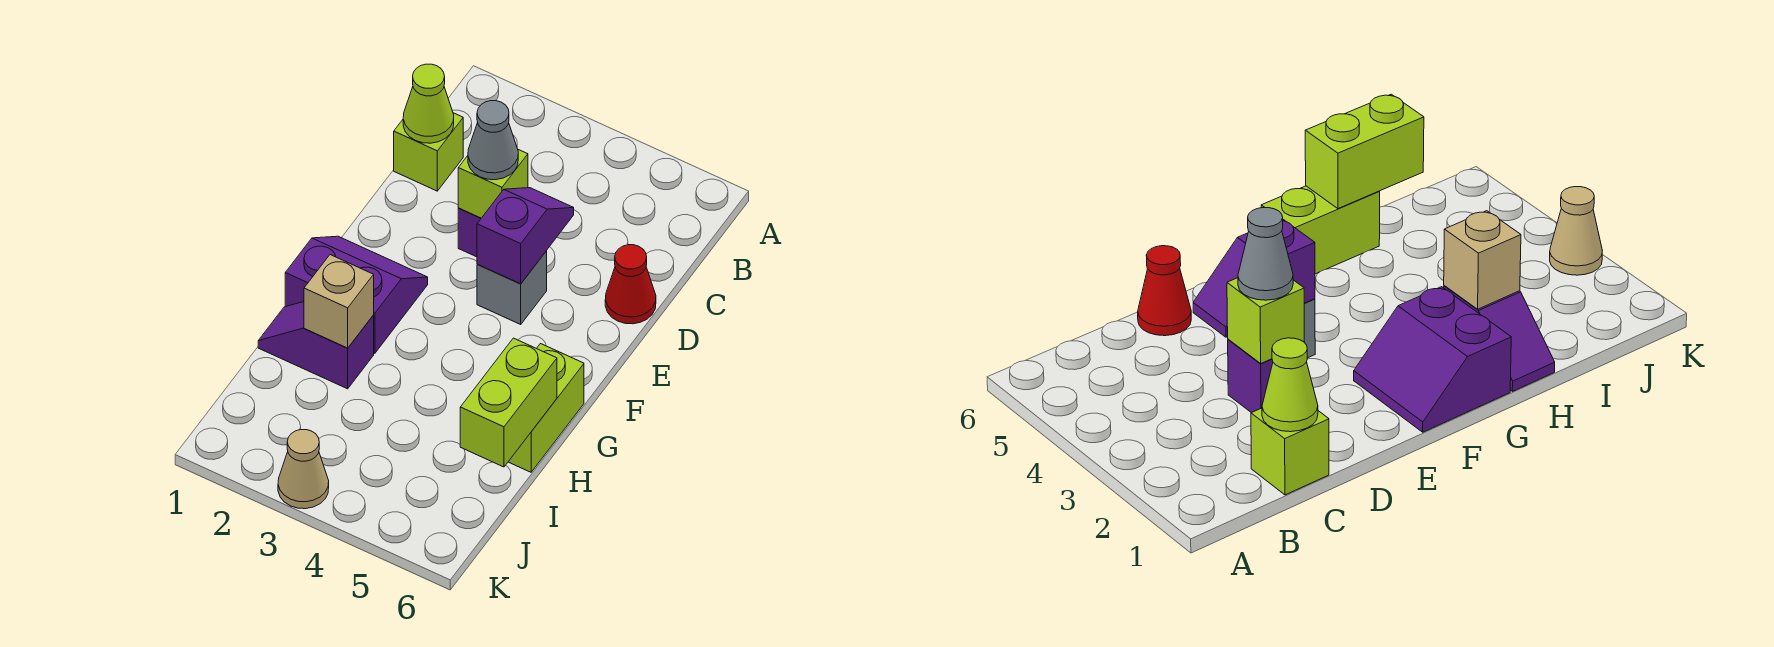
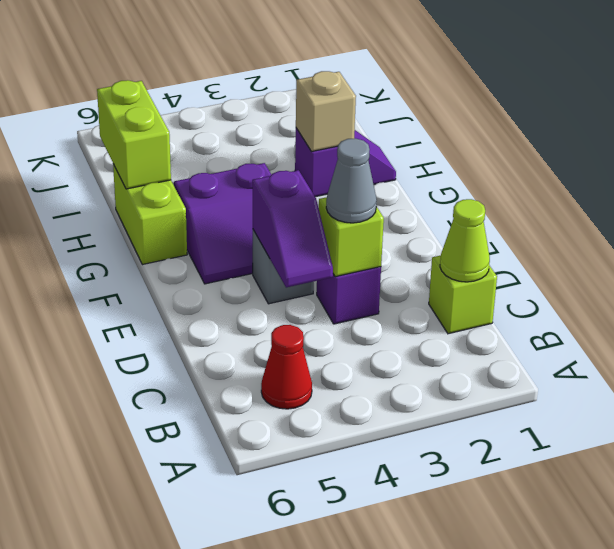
red 1x1 cone [605,245,656,324] -> red 1x1 cone moved to [261,325,312,409]
purple 2x2 slope [285,236,428,353] -> purple 2x2 slope moved to [174,163,271,284]
tan 1x1 cone [278,430,329,509] -> none

